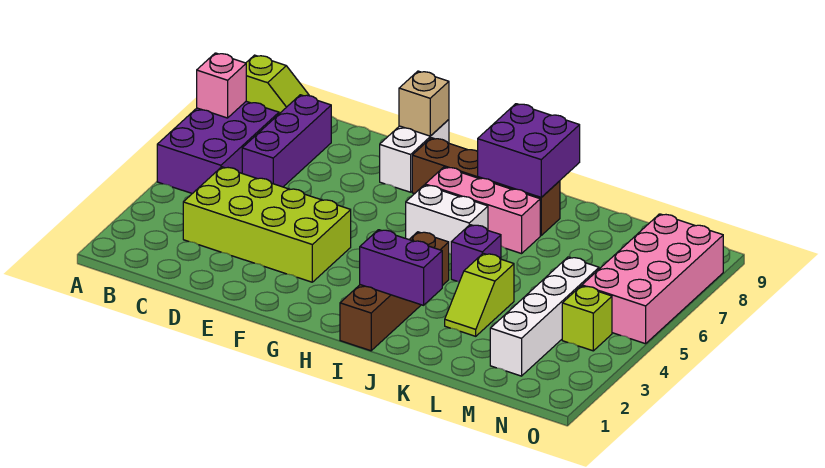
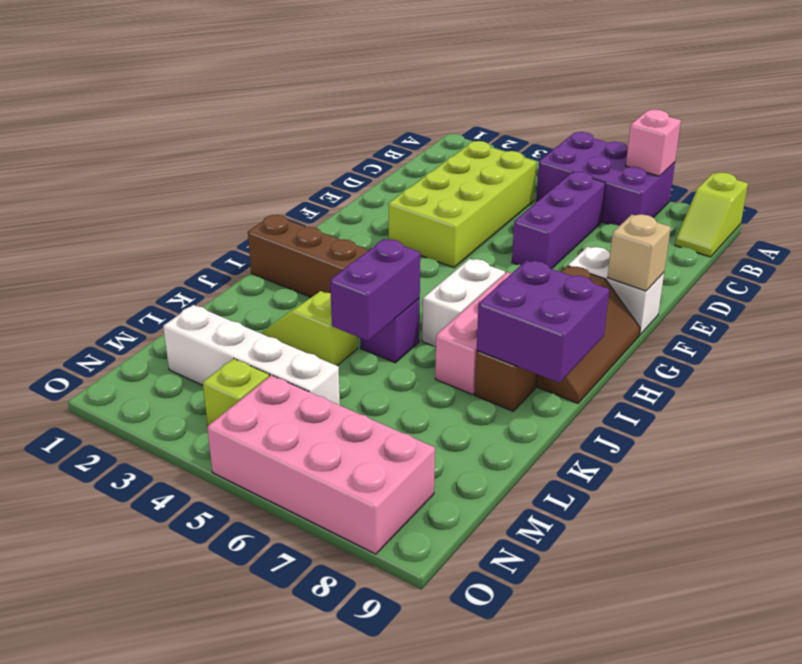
purple 1x3 brick [242,95,331,187] -> purple 1x3 brick turned to [512,172,605,269]
purple 1x2 brick [360,230,442,305] -> purple 1x2 brick moved to [330,239,420,341]

